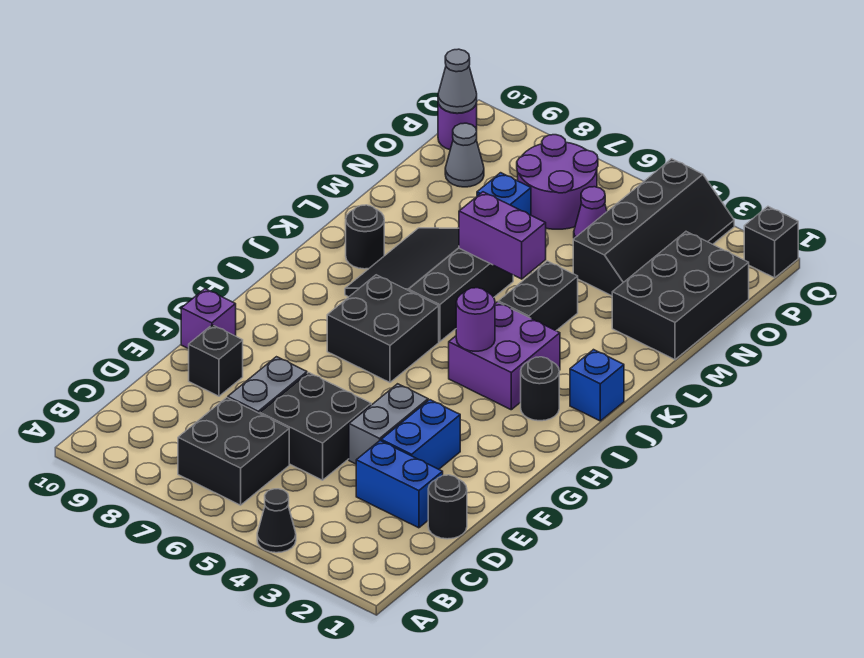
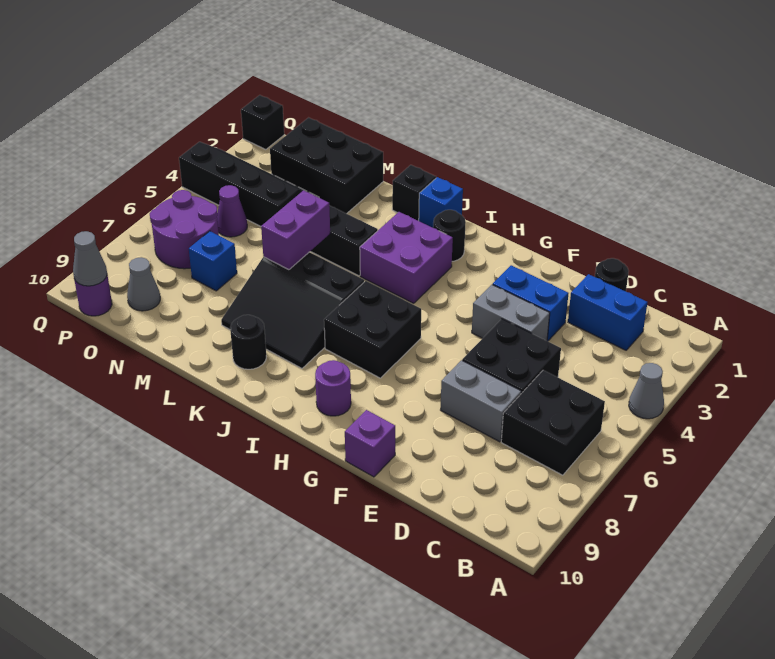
black 1x1 cone [257,489,296,553] -> grey 1x1 cone [629,363,664,419]
blue 1x2 brick [356,441,443,528] -> blue 1x2 brick turned to [568,274,648,350]
black 1x1 brick [189,325,243,396] -> black 1x1 brick moved to [392,165,436,221]
purple 1x1 round brick [456,288,495,351] -> purple 1x1 round brick moved to [315,360,351,416]

